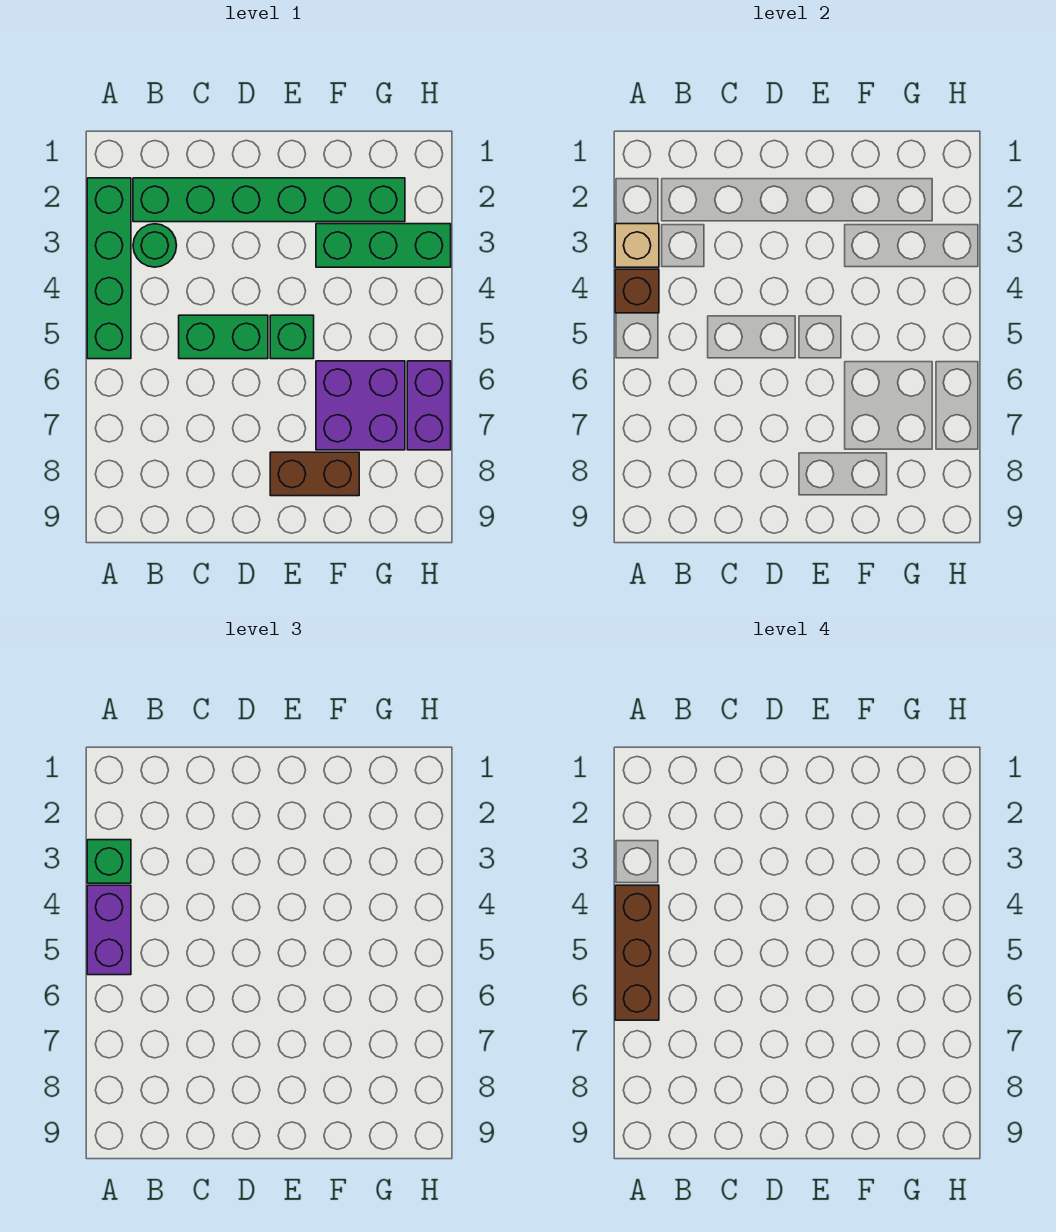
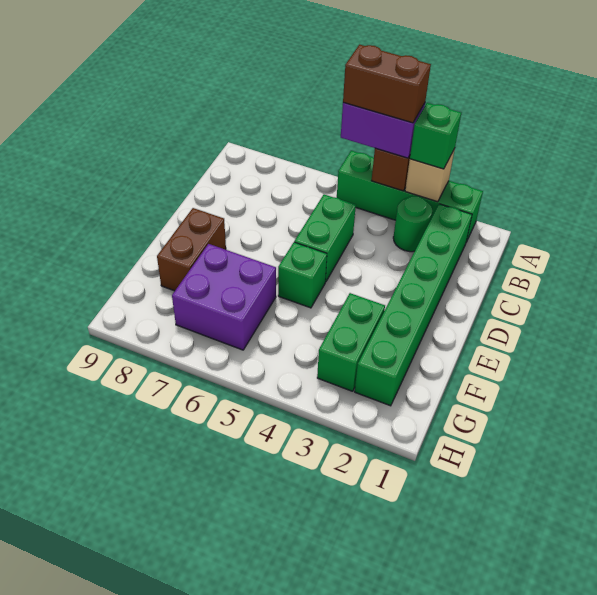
brown 1x3 brick [615,885,659,1020] -> brown 1x2 brick [343,45,431,123]
green 1x3 brick [316,224,451,267] -> green 1x2 brick [317,293,385,391]
purple 1x2 brick [407,361,451,450] -> none

